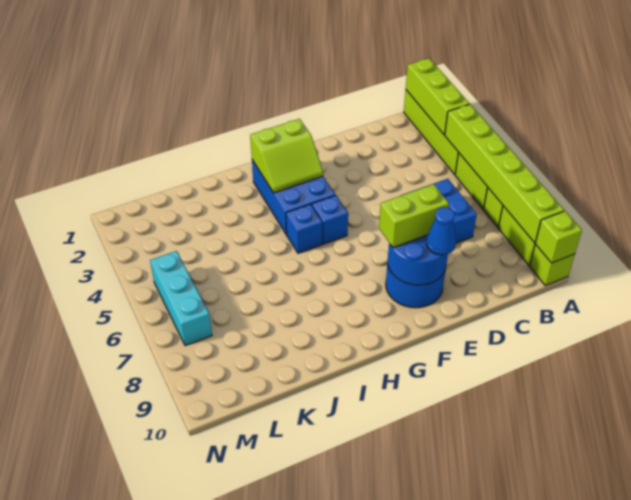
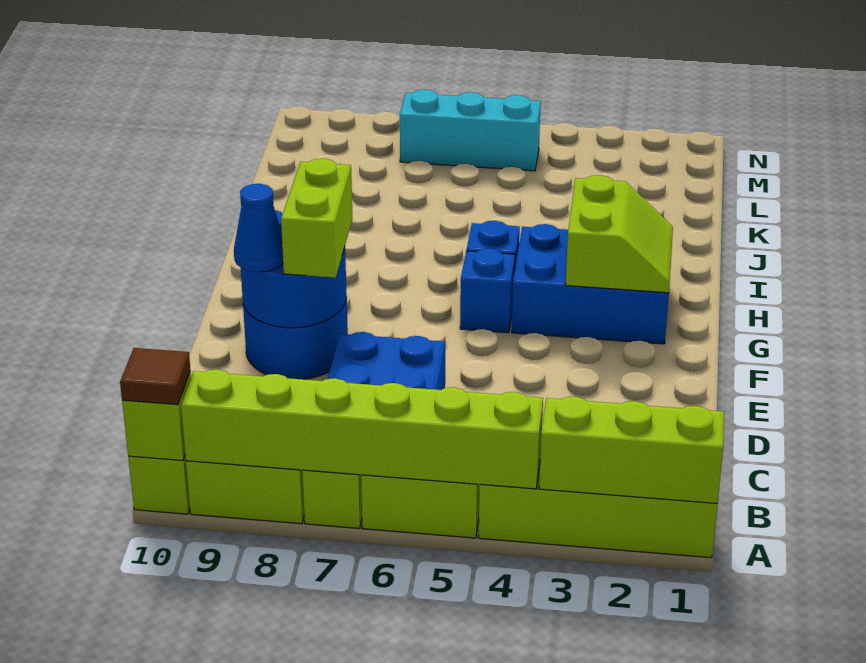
none -> brown 1x1 tile [120,348,190,405]
lime 2x2 slope [250,119,323,193] -> lime 2x2 slope turned to [566,175,673,293]

